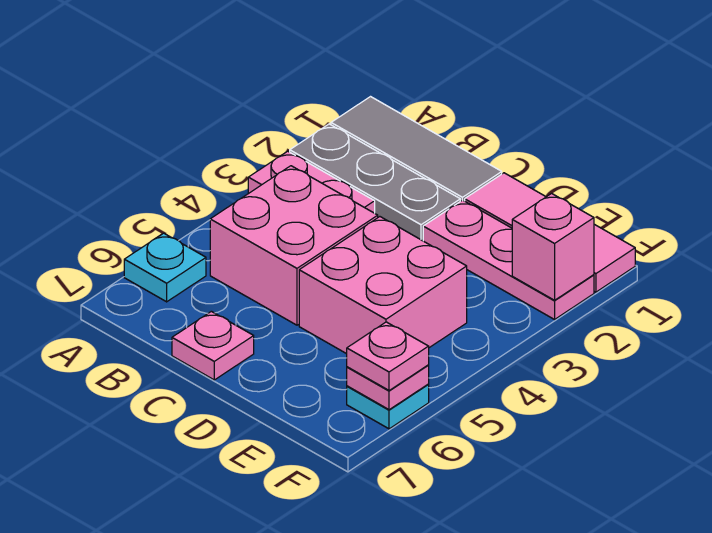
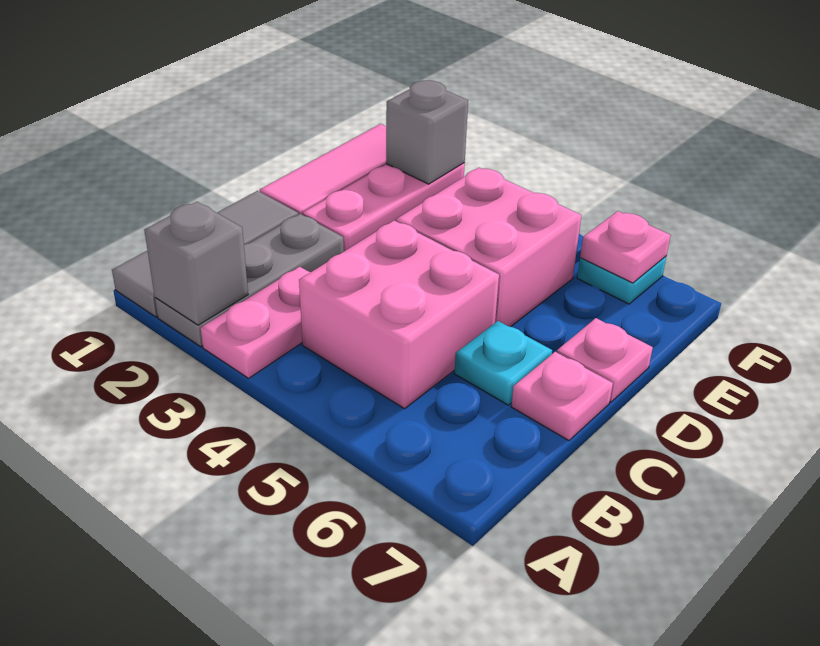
none -> grey 1x1 brick [144,202,248,325]
cyan 1x1 plate [124,233,206,302] -> cyan 1x1 plate moved to [454,321,552,405]
pink 1x1 brick [512,194,594,300] -> grey 1x1 brick [386,80,468,184]
pink 1x1 plate [347,322,429,391] -> pink 1x1 plate moved to [557,318,653,402]

